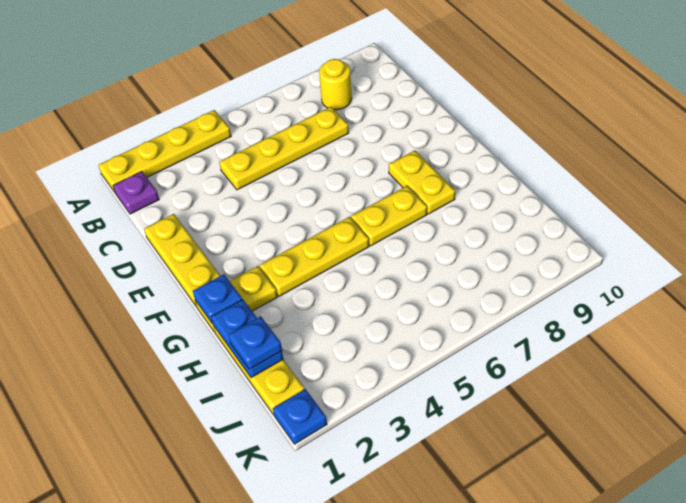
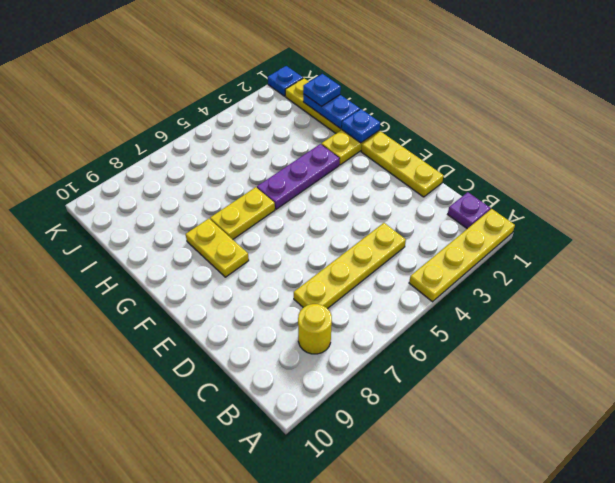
yellow 1x3 plate [260,217,369,296] -> purple 1x3 plate [257,144,339,209]

